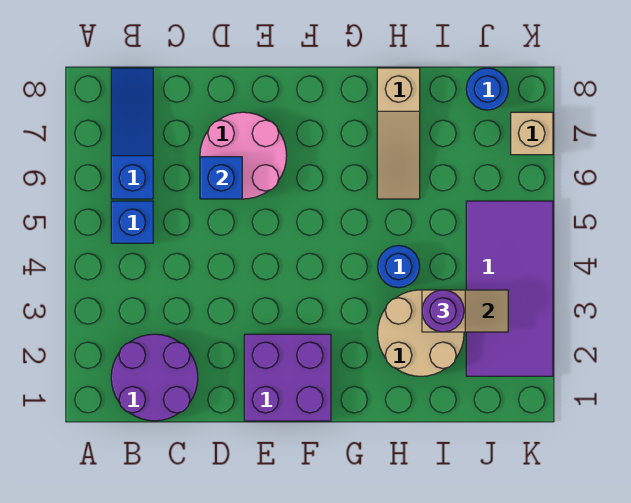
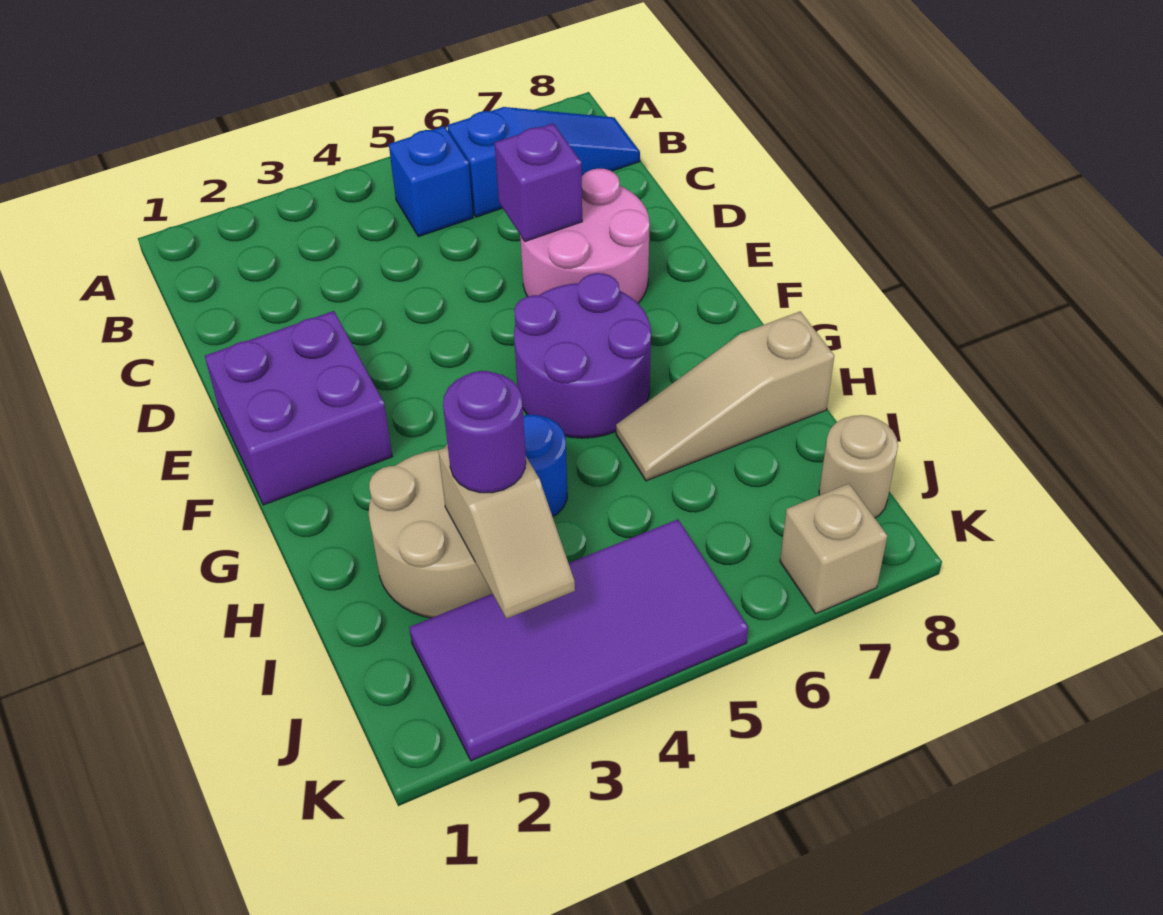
purple 2x2 round brick [111,334,198,421] -> purple 2x2 round brick moved to [514,273,651,438]
blue 1x1 brick [200,157,242,199] -> purple 1x1 brick [495,123,582,241]
blue 1x1 round brick [466,68,508,110] -> tan 1x1 round brick [819,415,898,518]

